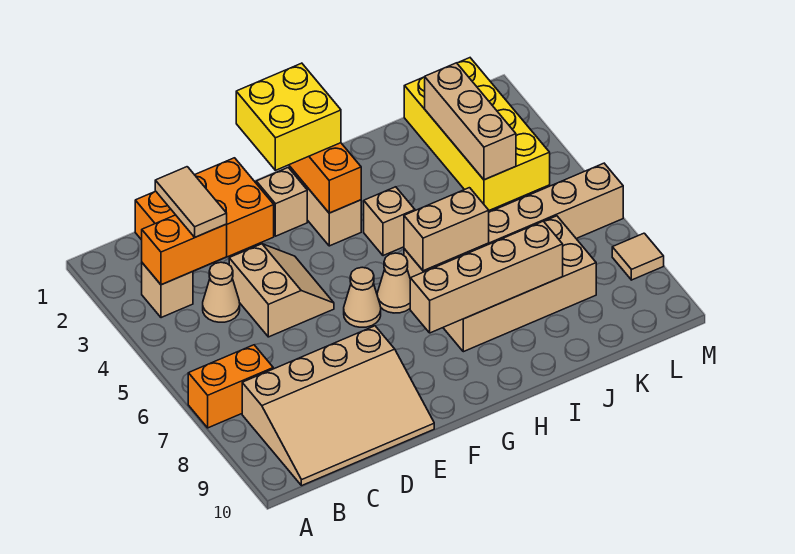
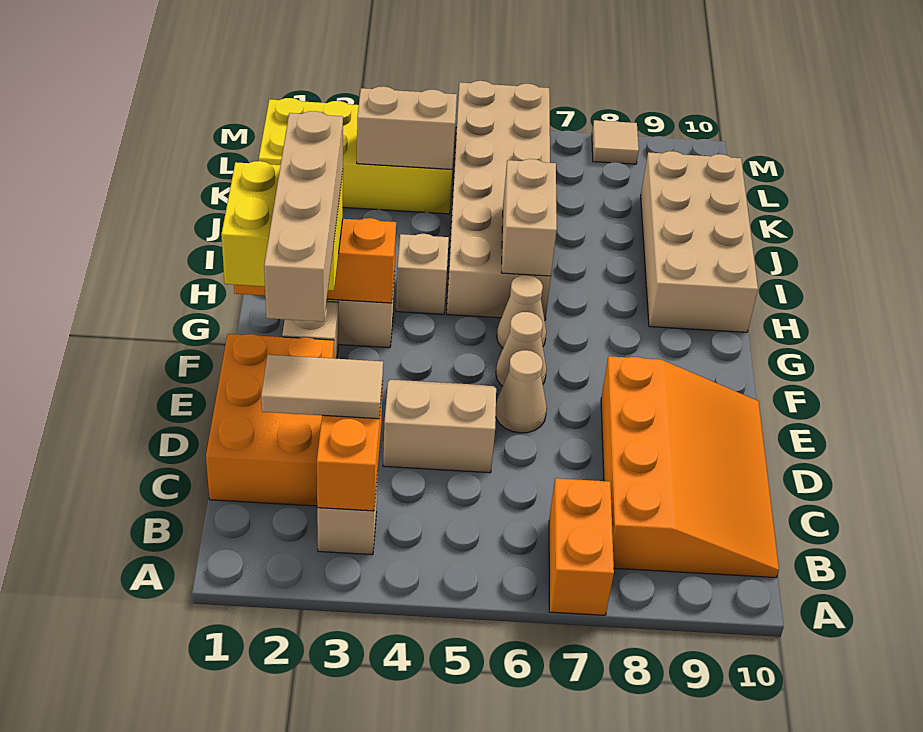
tan 3x4 slope [242,326,434,486] -> orange 3x4 slope [601,356,779,578]
tan 1x1 cone [203,262,240,322] -> tan 1x1 cone moved to [496,350,547,433]
tan 1x4 brick [410,221,563,333] -> tan 1x4 brick moved to [264,111,343,322]
tan 1x6 brick [404,163,623,278] -> tan 2x6 brick [447,81,551,320]
tan 2x4 brick [443,216,596,352] -> tan 2x4 brick moved to [641,151,758,332]
tan 1x3 brick [425,63,516,180] -> tan 1x2 brick [357,86,457,169]

